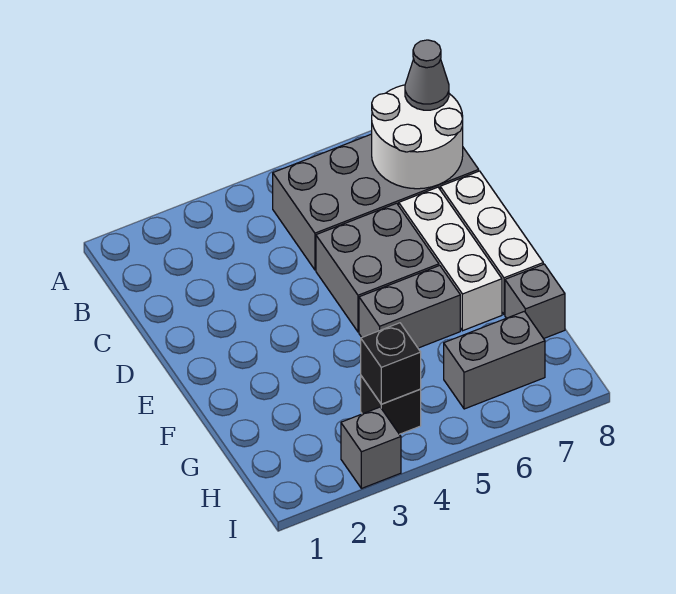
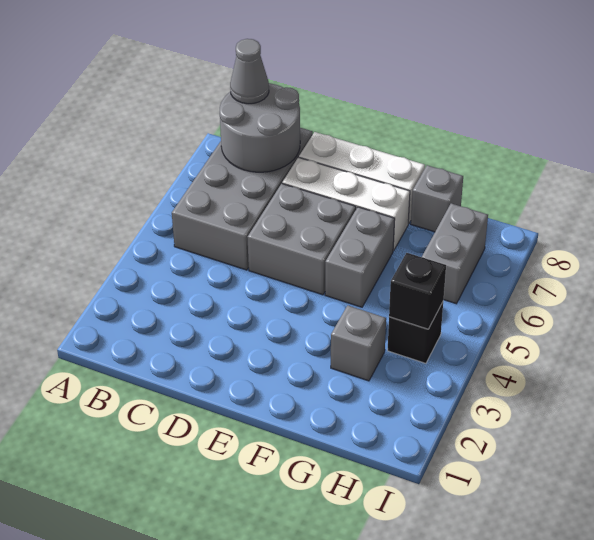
white 2x2 round brick [372,85,463,189] -> grey 2x2 round brick [220,83,300,172]
grey 1x1 brick [341,407,401,488] -> grey 1x1 brick moved to [331,305,386,381]

